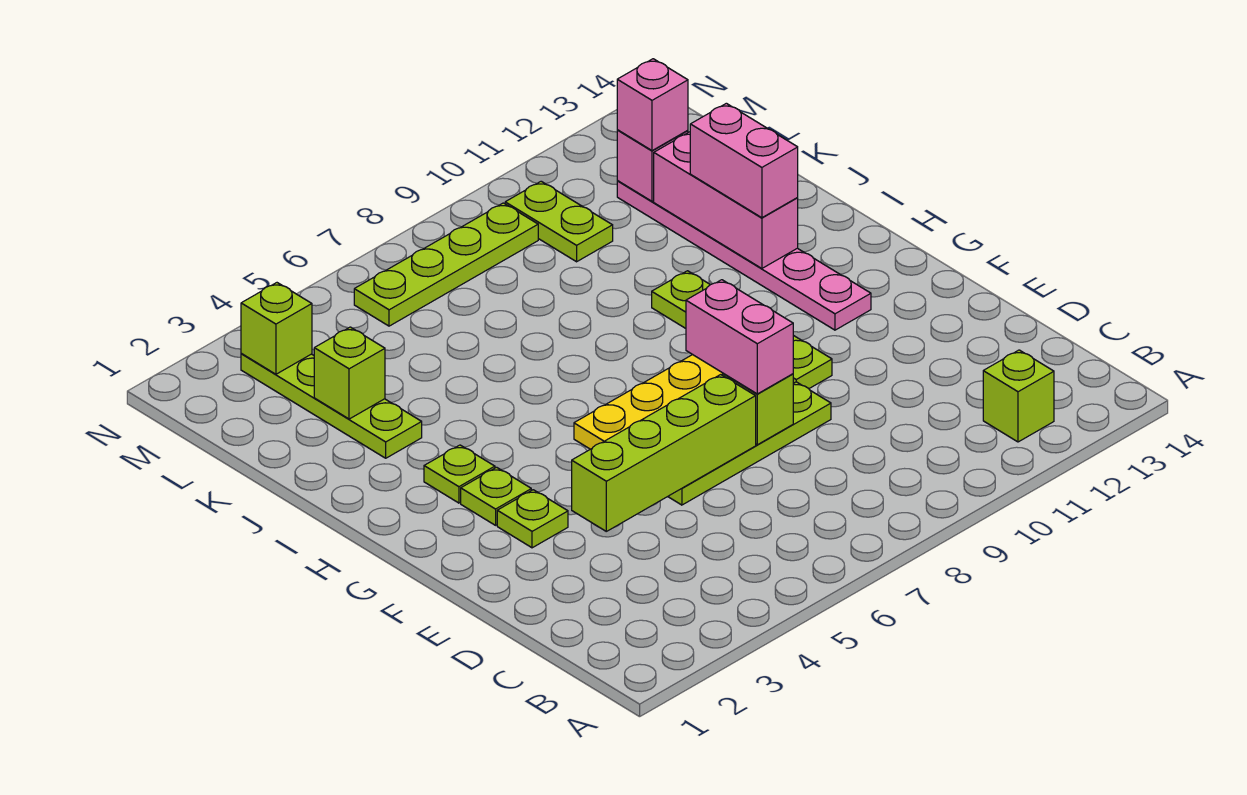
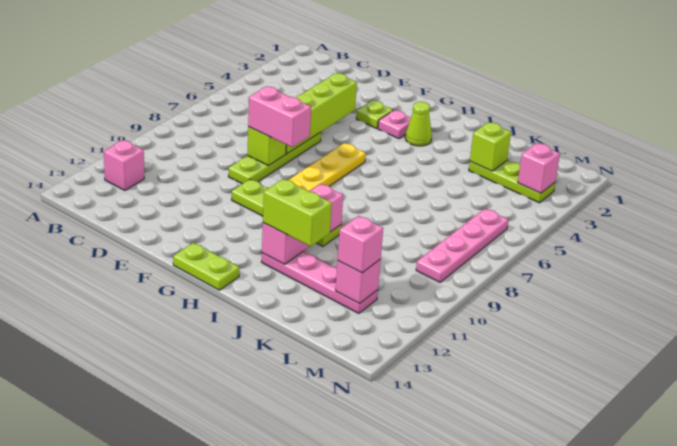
lime 1x1 brick [983,350,1054,442] -> pink 1x1 brick [104,140,144,190]
lime 1x1 plate [461,467,531,525] -> pink 1x1 plate [378,110,411,139]
pink 1x6 plate [617,181,871,330] -> pink 1x4 plate [262,252,378,313]
lime 1x1 plate [424,445,495,503] -> lime 1x1 cone [405,102,432,146]
pink 1x3 brick [654,132,798,268] -> pink 1x3 brick turned to [262,184,343,264]
pink 1x2 brick [690,103,798,218] -> lime 1x2 brick [263,179,332,247]
lime 1x4 plate [241,354,422,458] -> lime 1x3 plate [469,161,555,203]
lime 1x2 plate [505,181,613,262] -> lime 1x2 plate moved to [173,243,239,290]
lime 1x1 brick [241,283,312,374] -> pink 1x1 brick [518,143,560,193]
lime 1x4 plate [354,203,538,326] -> pink 1x4 plate [416,209,508,282]

